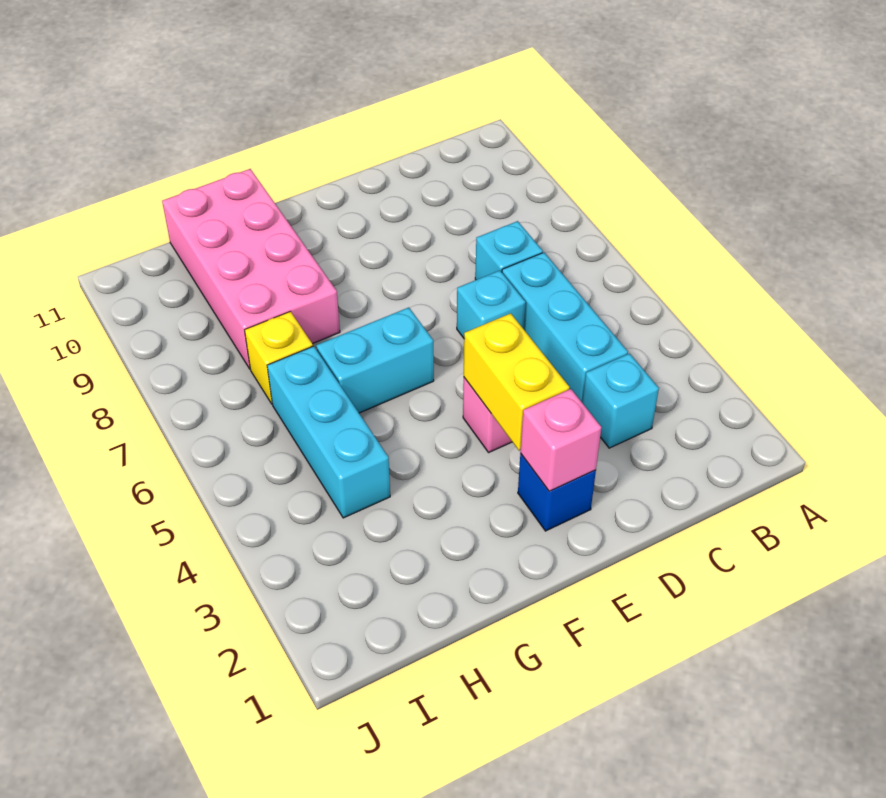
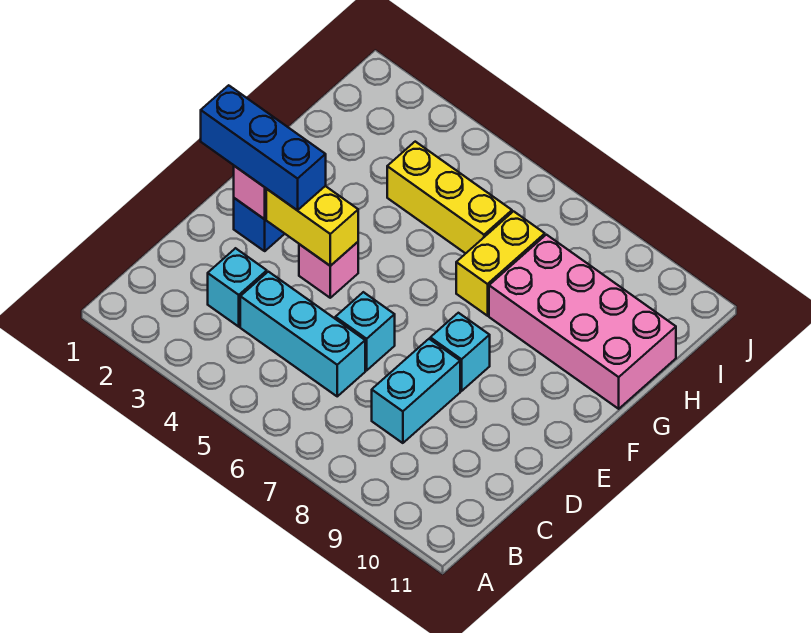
cyan 1x1 brick [475,221,543,280] -> cyan 1x1 brick moved to [430,313,490,391]
none -> blue 1x3 brick [201,85,326,210]
cyan 1x2 brick [316,308,434,413] -> cyan 1x2 brick moved to [372,339,460,443]
cyan 1x3 brick [267,346,390,518] -> yellow 1x3 brick [387,142,512,253]
yellow 1x1 brick [245,311,313,404] -> yellow 1x2 brick [456,211,545,316]

